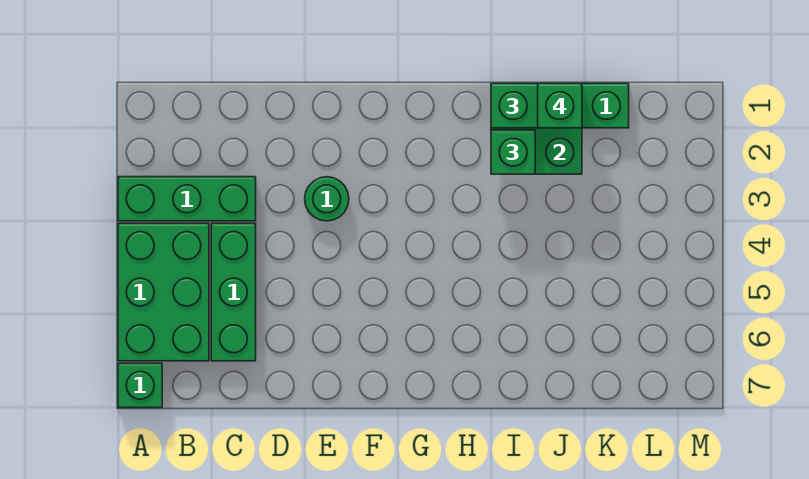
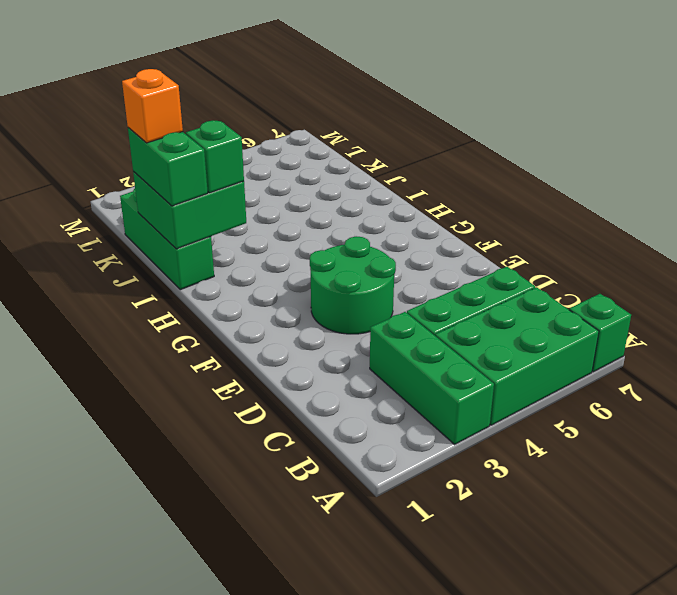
green 1x1 round brick [305,177,349,221] -> green 2x2 round brick [310,236,396,334]
green 1x1 brick [538,83,582,128] -> orange 1x1 brick [122,69,183,143]

